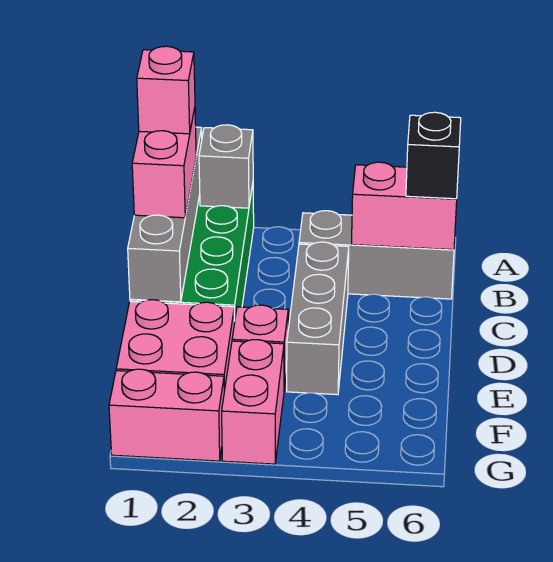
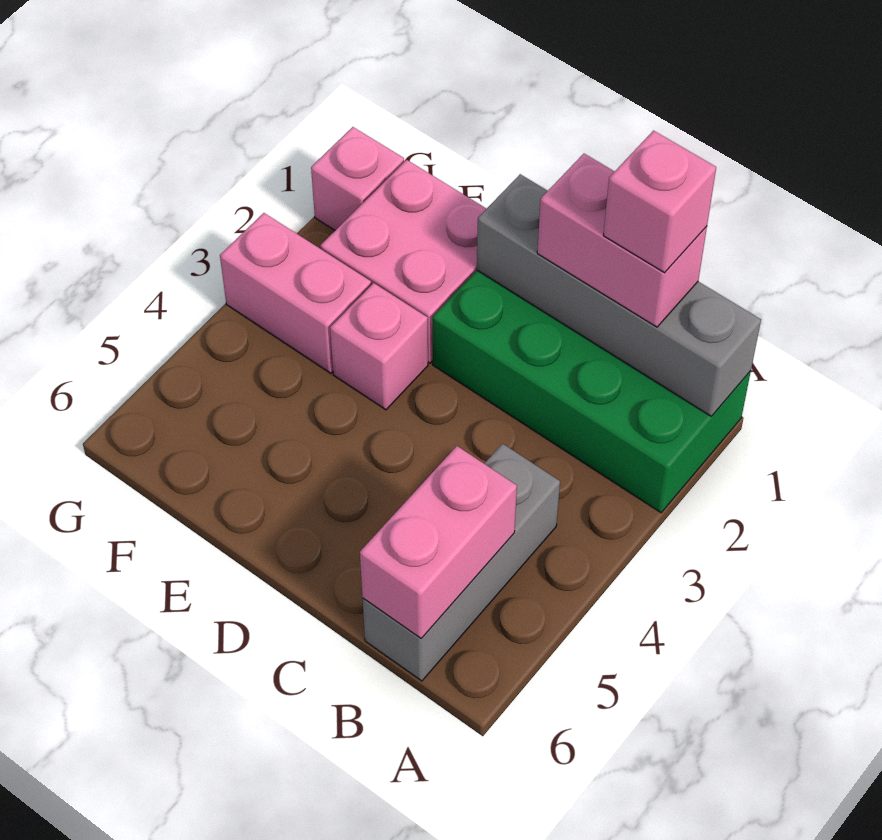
grey 1x1 brick [199,125,253,208] -> none
black 1x1 brick [406,112,461,199] -> none
grey 1x3 brick [287,242,349,395] -> none
pink 1x2 brick [109,369,224,461] -> pink 1x1 brick [311,127,404,230]

